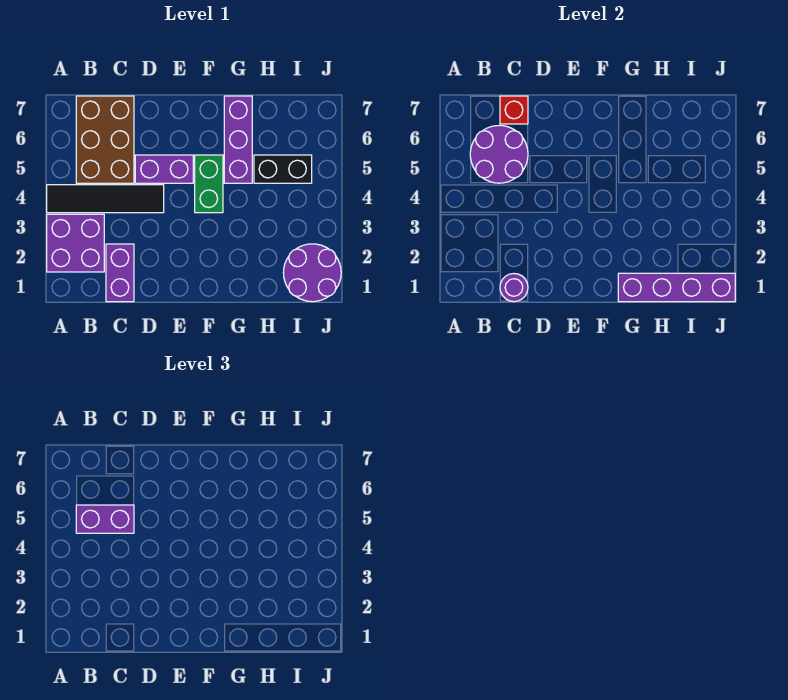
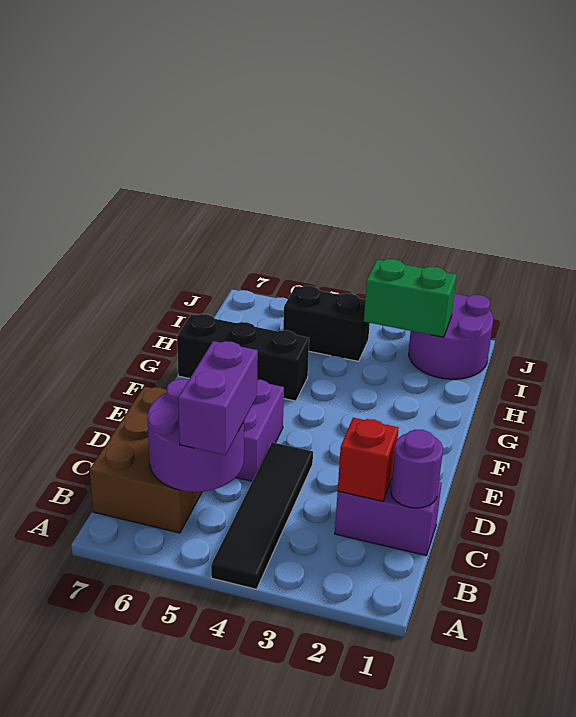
purple 2x2 brick [47,214,104,272] -> none
brown 2x3 brick [76,96,134,183] -> brown 2x3 brick turned to [90,386,202,533]
red 1x1 brick [500,96,528,124] -> red 1x1 brick moved to [338,418,399,501]
green 1x2 brick [195,155,223,213] -> green 1x2 brick moved to [364,259,457,337]
purple 1x4 brick [618,273,735,302] -> none
purple 1x3 brick [224,96,252,183] -> black 1x3 brick [177,314,309,401]
black 1x2 brick [254,155,312,183] -> black 1x2 brick turned to [283,286,370,361]

